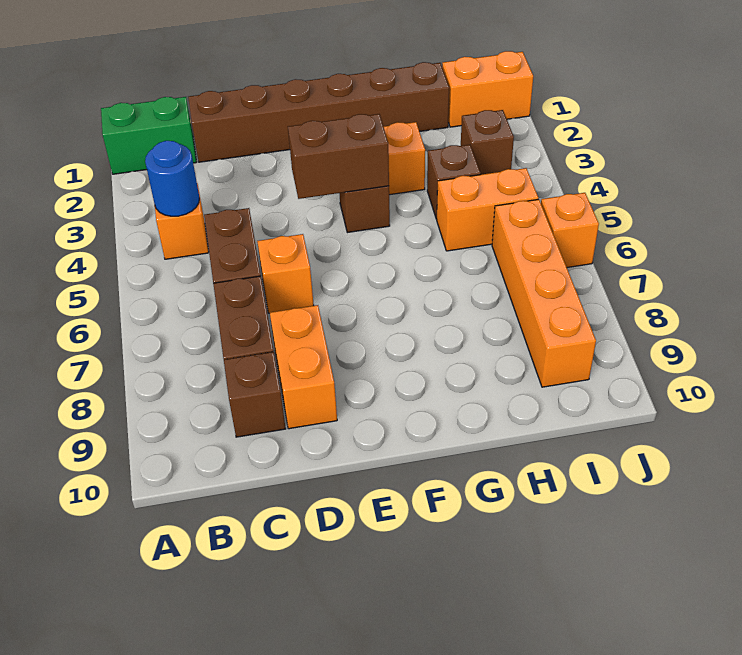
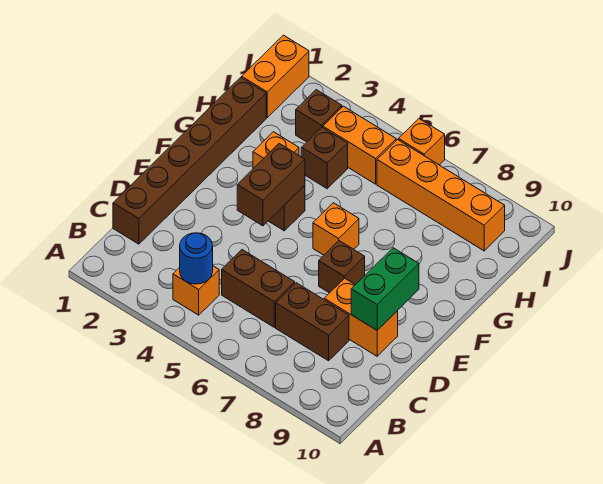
green 1x2 brick [101,97,196,174] -> green 1x2 brick moved to [351,248,419,330]
brown 1x1 brick [224,352,286,437] -> brown 1x1 brick moved to [319,241,365,293]
orange 1x1 brick [257,234,314,313] -> orange 1x1 brick moved to [313,203,359,255]
orange 1x2 brick [437,168,538,251] -> orange 1x2 brick turned to [323,106,396,184]

